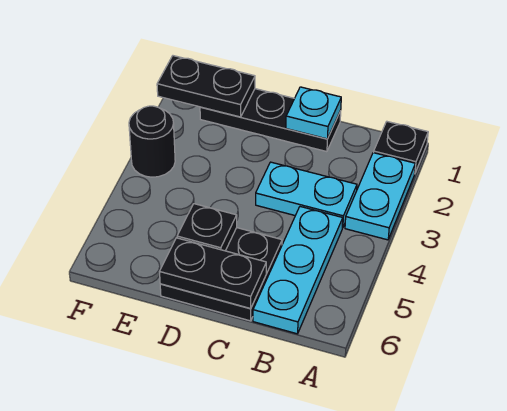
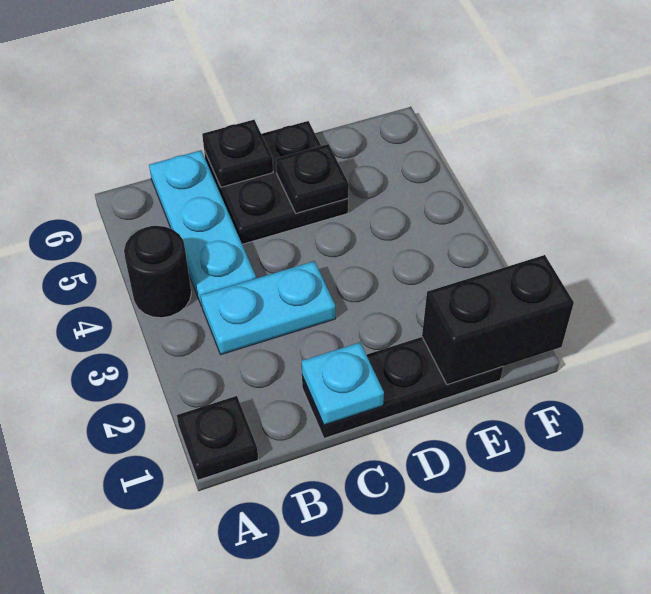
cyan 1x2 plate [345,153,415,240] -> none
black 1x2 plate [160,238,266,308] -> black 1x1 plate [202,120,273,187]
black 1x2 plate [157,56,255,117] -> black 1x2 brick [422,255,574,385]
black 1x1 round brick [129,106,175,177] -> black 1x1 round brick moved to [124,226,191,318]

